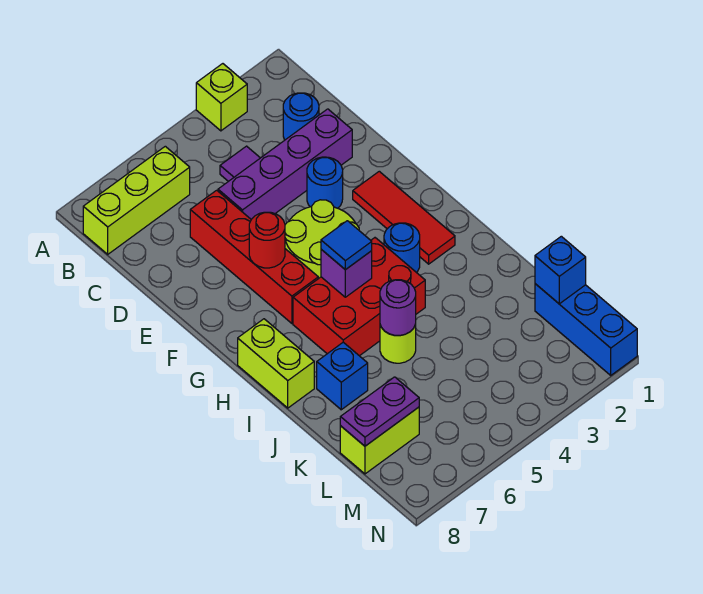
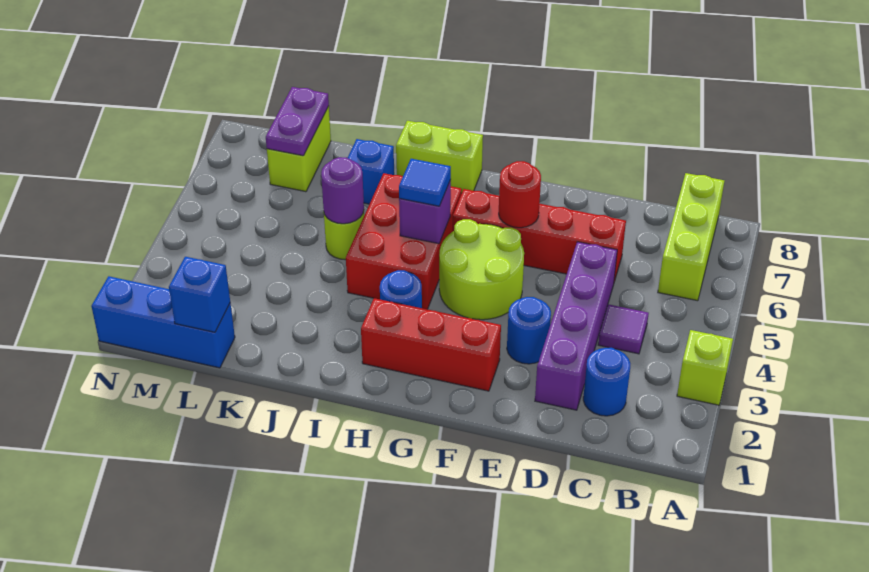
red 1x3 tile [353,171,455,264] -> red 1x3 brick [361,298,501,391]

